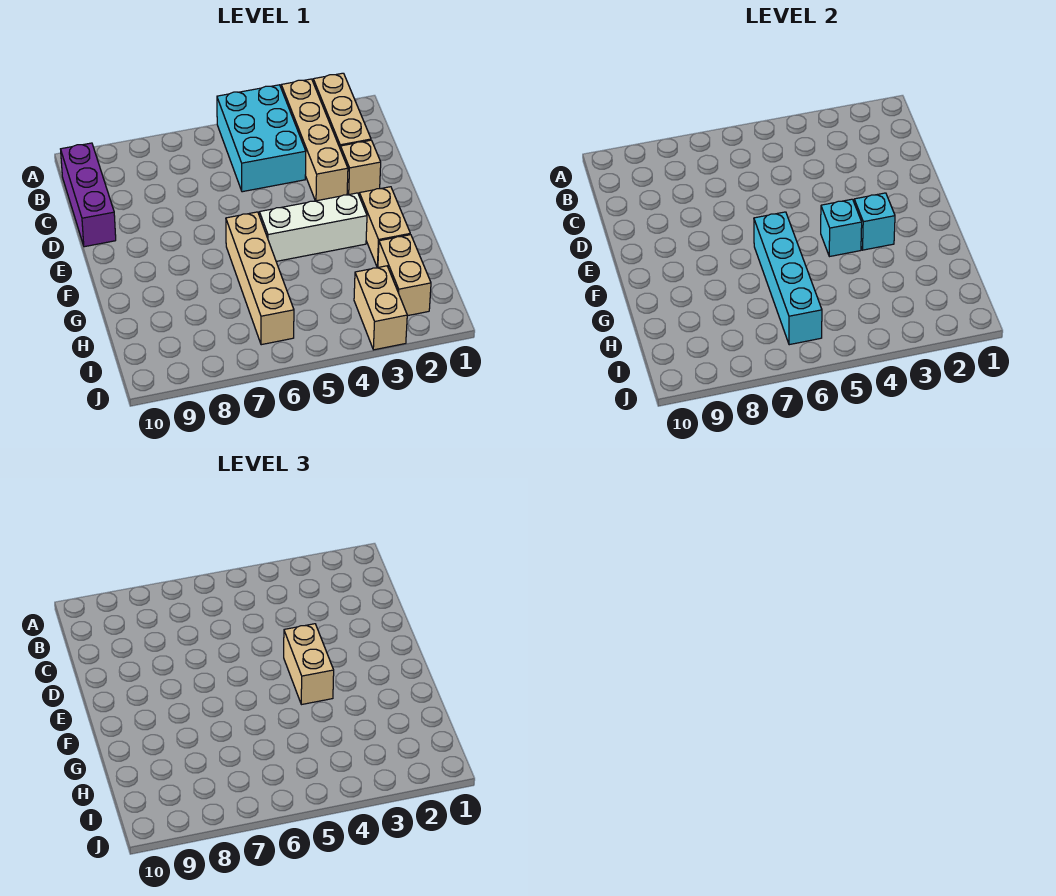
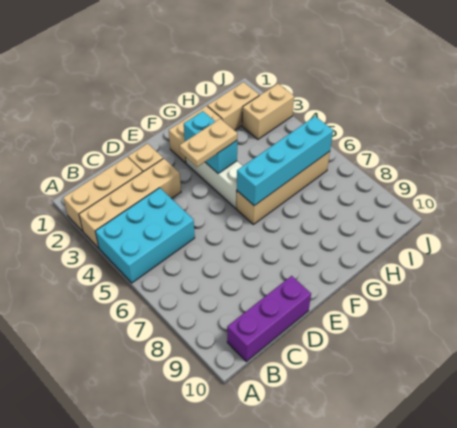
tan 1x2 brick [284,624,334,705] -> tan 1x2 plate [180,119,237,167]

